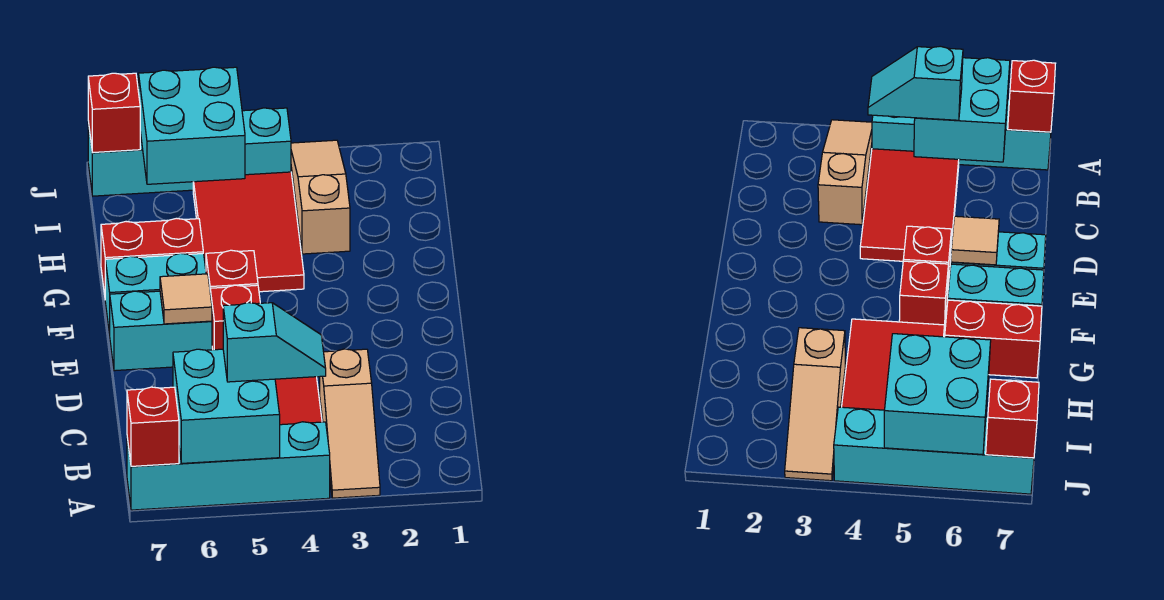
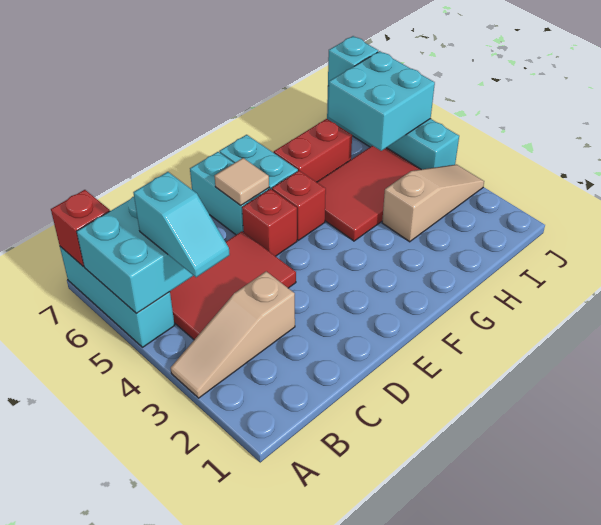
cyan 1x4 brick [127,422,330,510] -> cyan 1x3 brick [60,247,175,347]
red 1x2 brick [101,218,203,295] -> red 1x2 brick turned to [274,119,352,182]
red 1x1 brick [88,73,140,153] -> cyan 1x1 brick [328,36,378,86]

